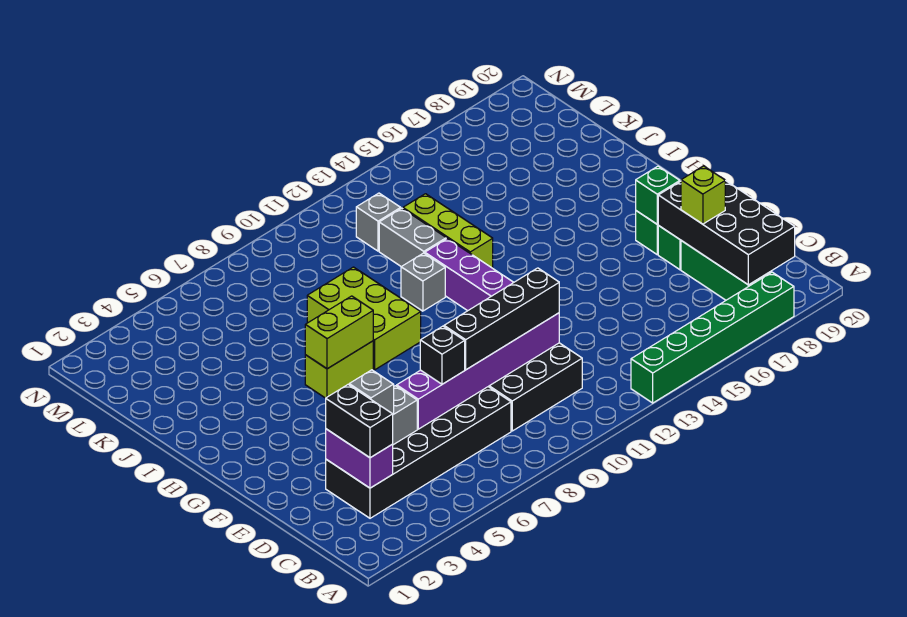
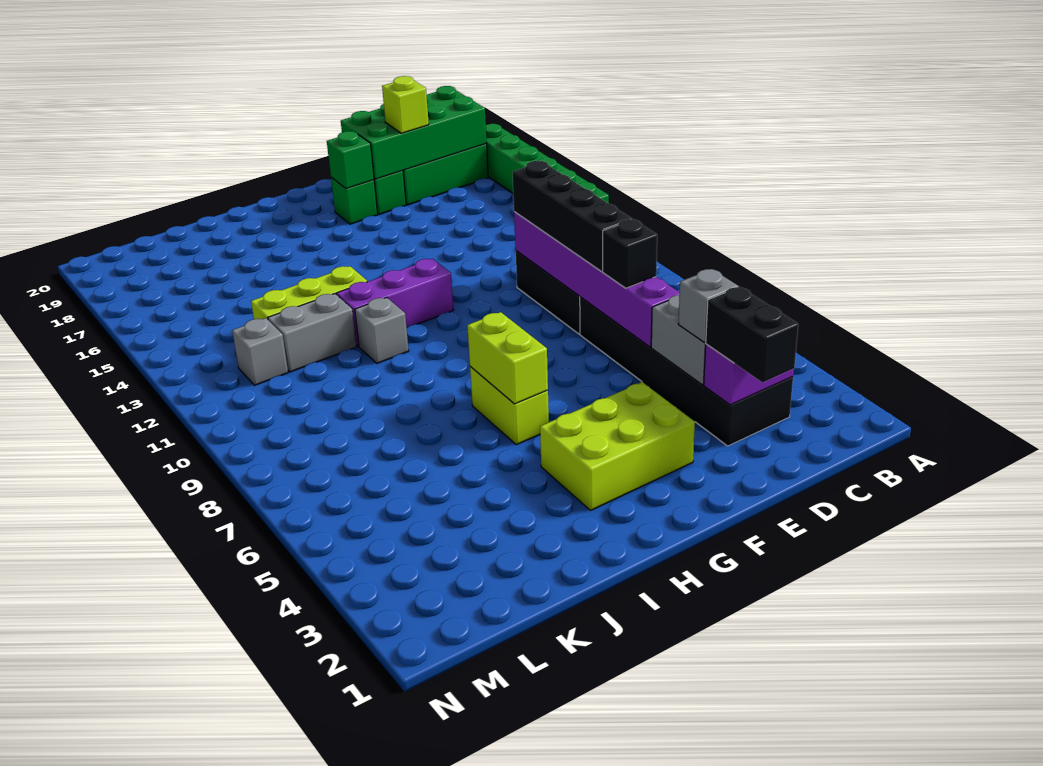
black 2x4 brick [658,180,795,285] -> green 2x4 brick [341,86,487,179]
black 1x2 brick [326,385,393,458] -> black 1x2 brick turned to [705,287,798,382]
lime 2x3 brick [307,267,421,370] -> lime 2x3 brick moved to [540,382,695,510]

